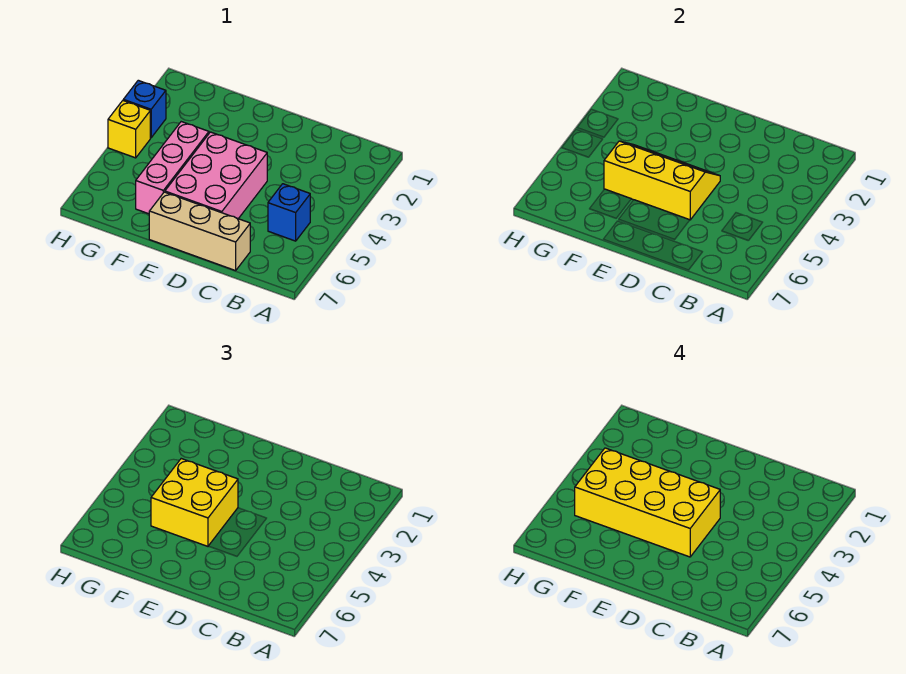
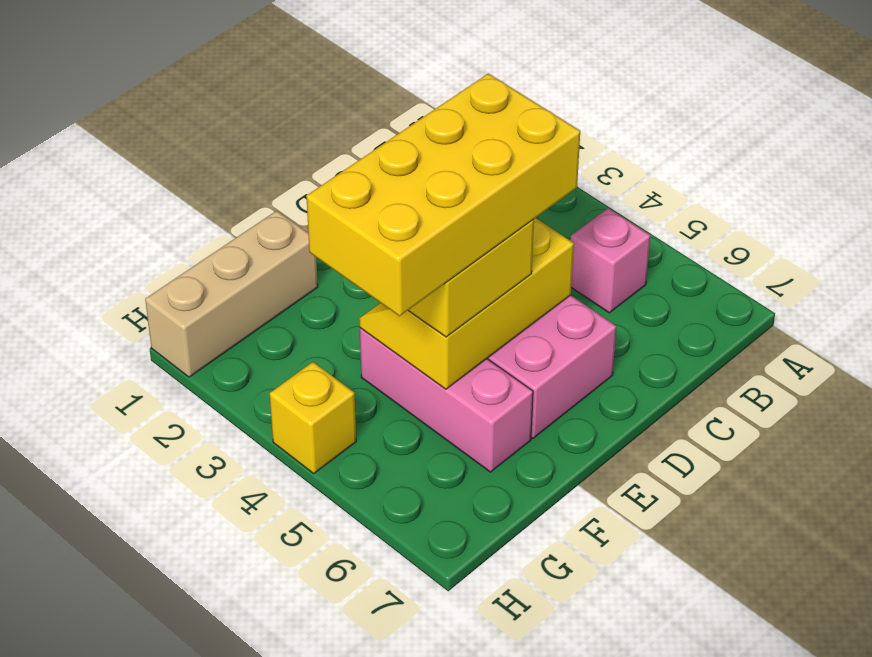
blue 1x1 brick [268,184,310,241] -> pink 1x1 brick [570,208,650,313]
tan 1x3 brick [149,192,250,271] -> tan 1x3 brick moved to [145,211,318,377]
blue 1x1 brick [123,80,166,138] -> none

